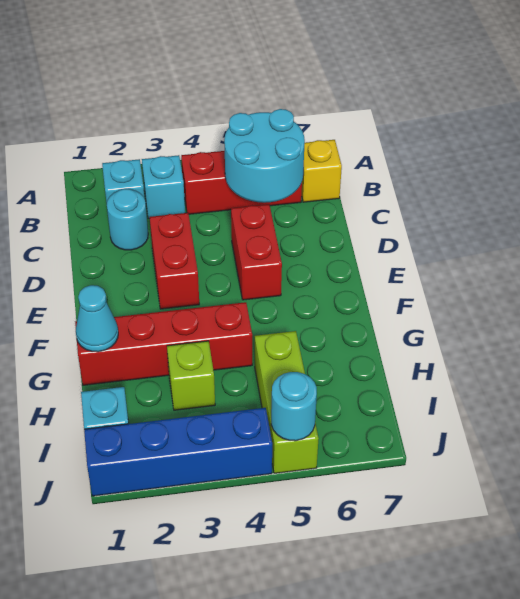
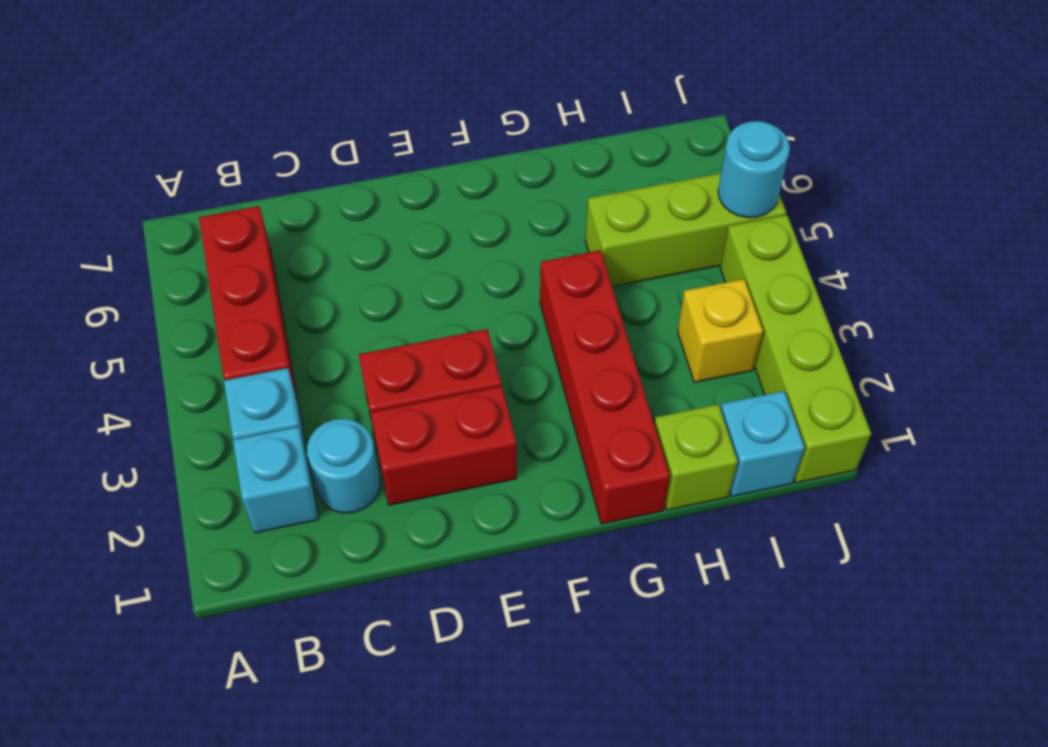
cyan 2x2 round brick [224,109,305,203] -> none
yellow 1x1 brick [302,140,342,202] -> yellow 1x1 brick moved to [678,279,763,382]
red 1x2 brick [231,204,282,300] -> red 1x2 brick moved to [370,386,517,505]
cyan 1x1 cone [76,285,118,352] -> none
lime 1x1 brick [167,341,215,410] -> lime 1x1 brick moved to [654,404,738,510]
blue 1x4 brick [84,408,272,496] -> lime 1x4 brick [720,215,871,483]

